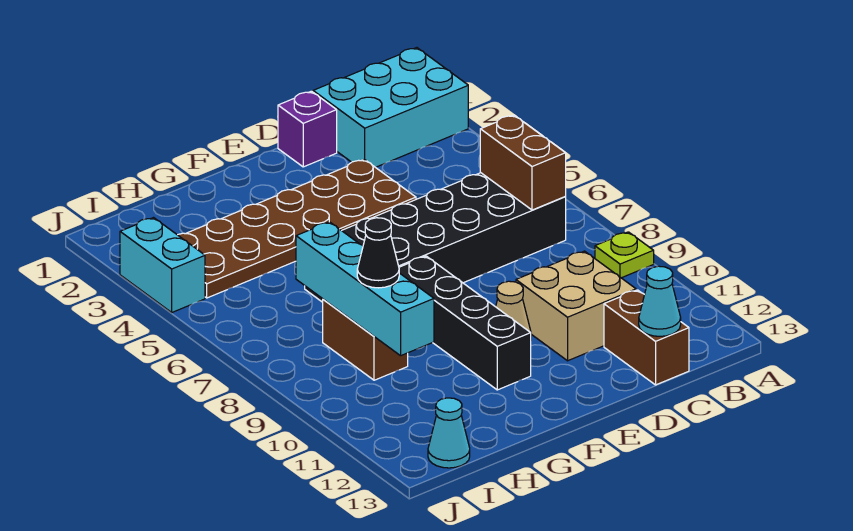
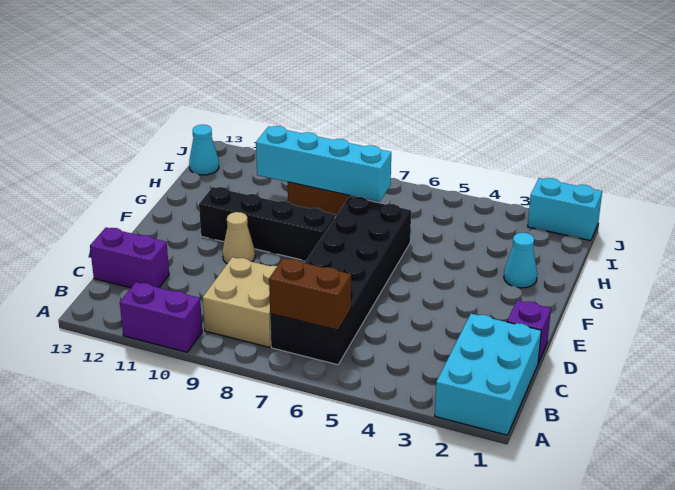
lime 1x1 plate [595,232,654,278] -> none
none -> purple 1x2 brick [120,282,202,352]
tan 2x2 brick [516,251,636,361] -> tan 2x2 brick moved to [203,257,277,347]
brown 1x2 brick [604,290,689,385] -> purple 1x2 brick [90,227,169,288]
cyan 1x1 cone [639,266,681,336] -> cyan 1x1 cone moved to [504,233,537,288]
brown 2x6 plate [178,159,416,298] -> none
black 1x1 cone [357,218,399,288] -> none
cyan 1x2 brick [120,218,205,312] -> cyan 1x2 brick moved to [528,178,602,241]

